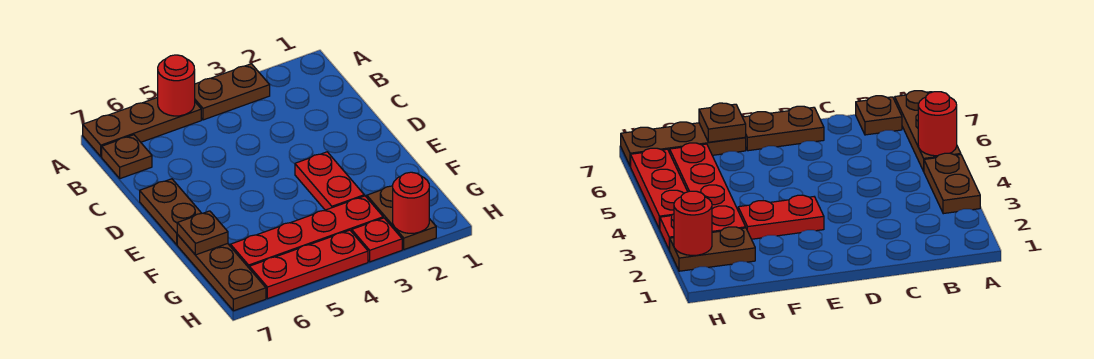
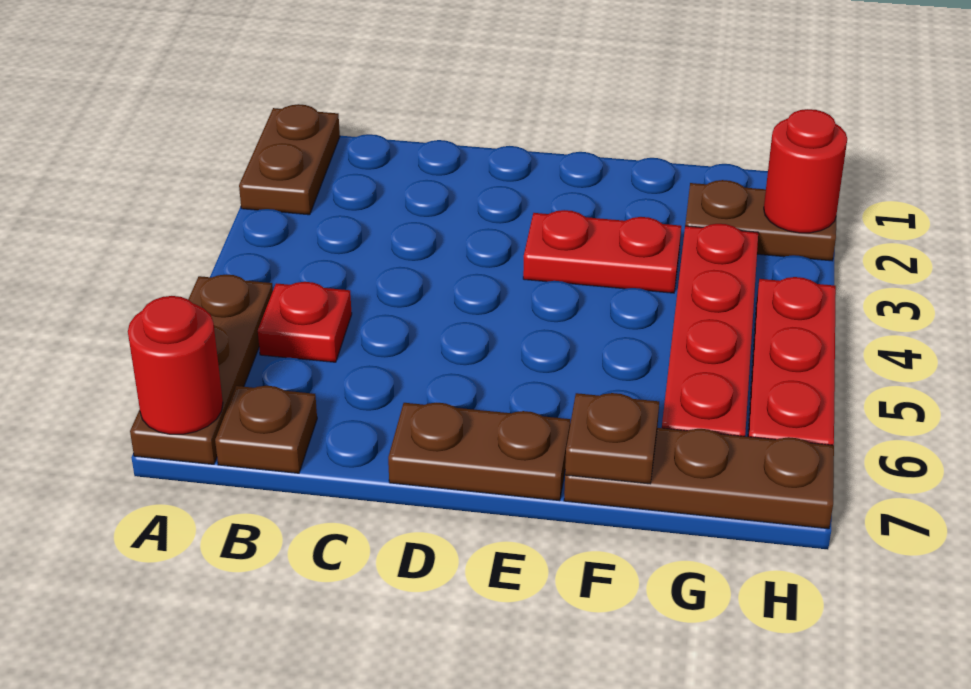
brown 1x2 plate [195,64,270,120] -> brown 1x2 plate moved to [239,104,340,215]
red 1x1 round brick [158,55,195,116] -> red 1x1 round brick moved to [128,296,223,434]
red 1x1 plate [352,218,402,262] -> red 1x1 plate moved to [258,282,352,362]

